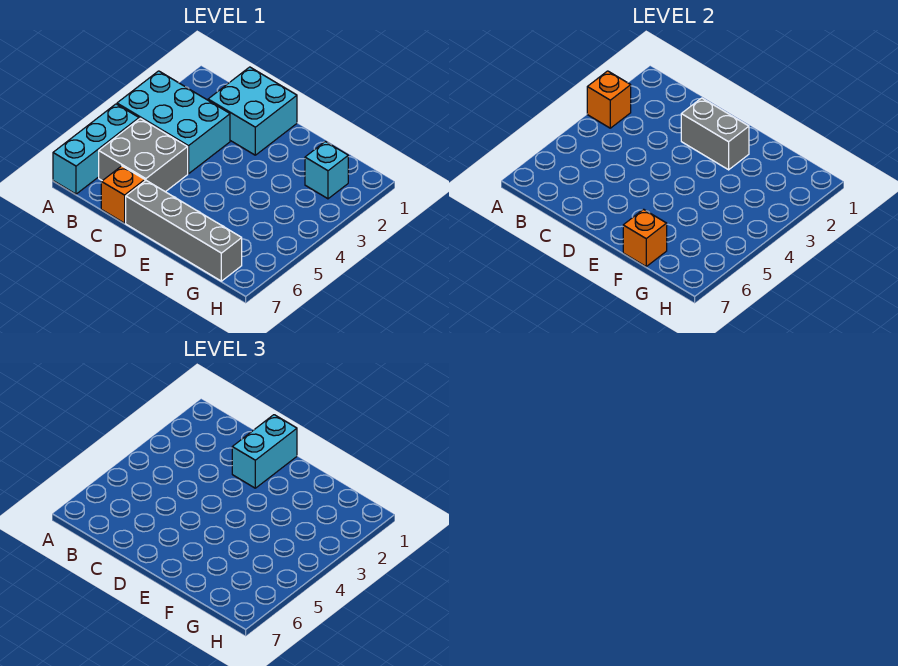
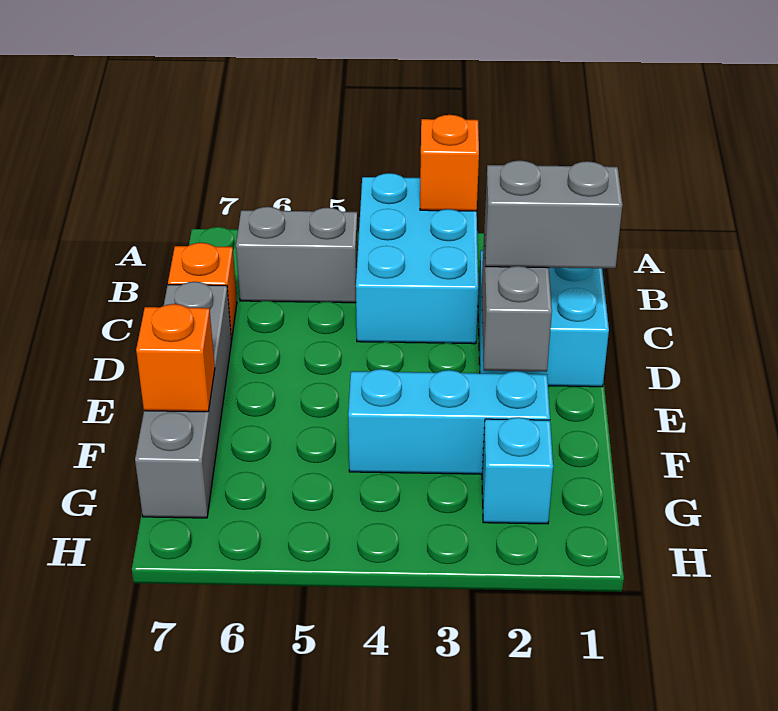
cyan 1x3 brick [53,104,139,194] -> cyan 1x3 brick moved to [348,369,550,474]
grey 2x2 brick [99,118,188,192] -> grey 1x2 brick [236,207,358,303]
cyan 1x2 brick [232,415,297,488] -> grey 1x2 brick [484,160,623,268]

